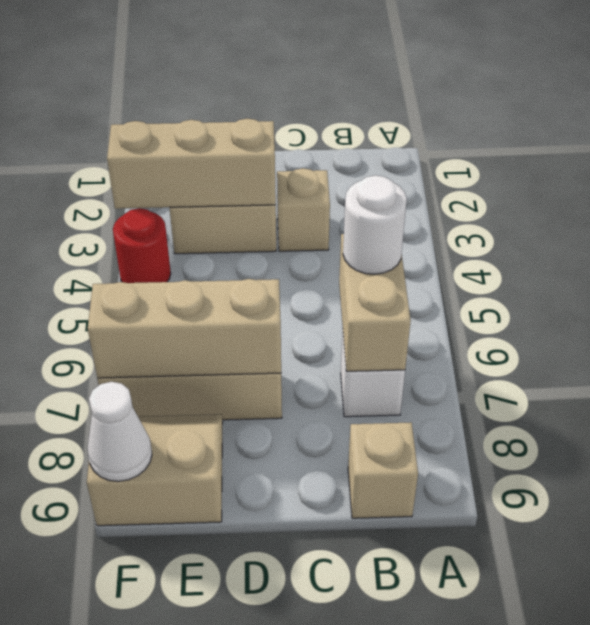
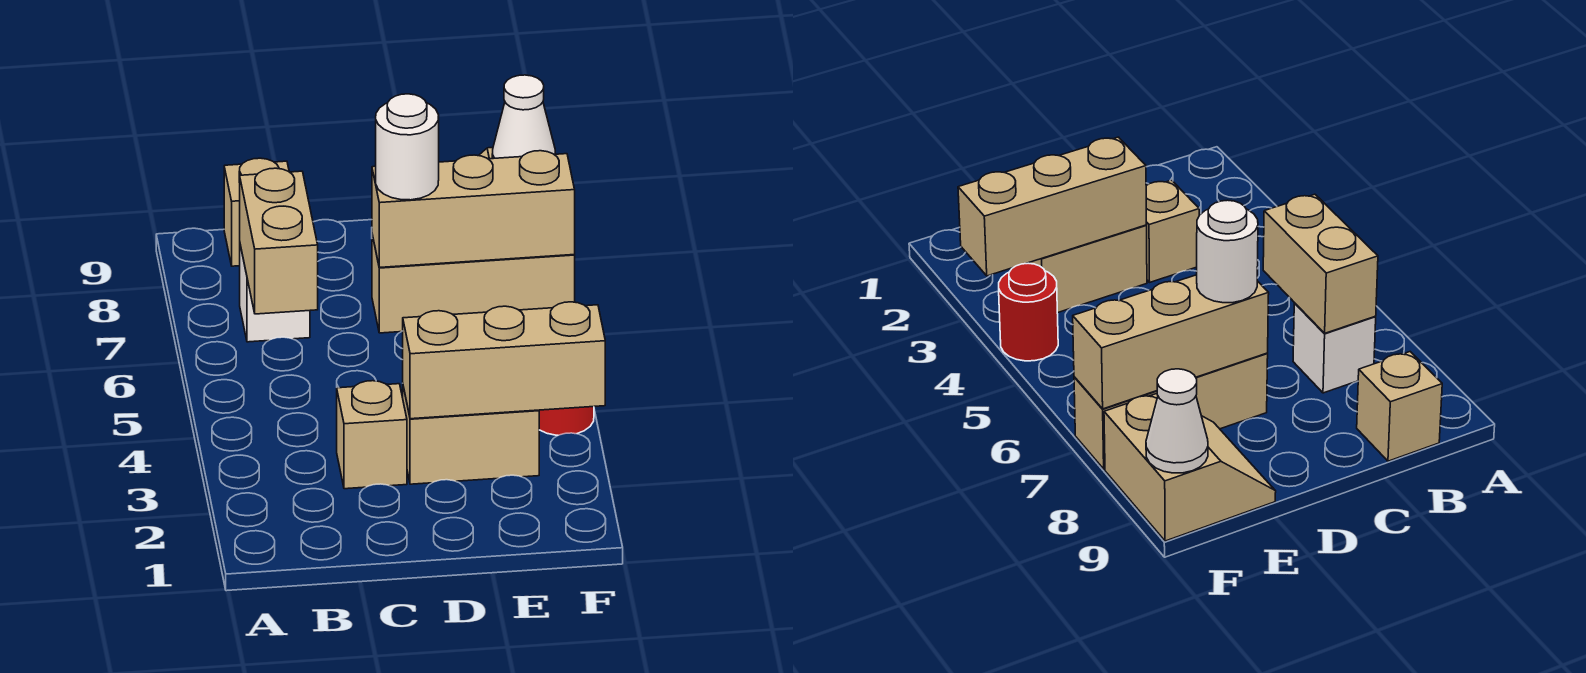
white 1x1 round brick [343,175,407,274] -> white 1x1 round brick moved to [376,94,439,200]
tan 2x2 slope [87,414,223,526] -> tan 2x2 slope turned to [1104,394,1276,541]

